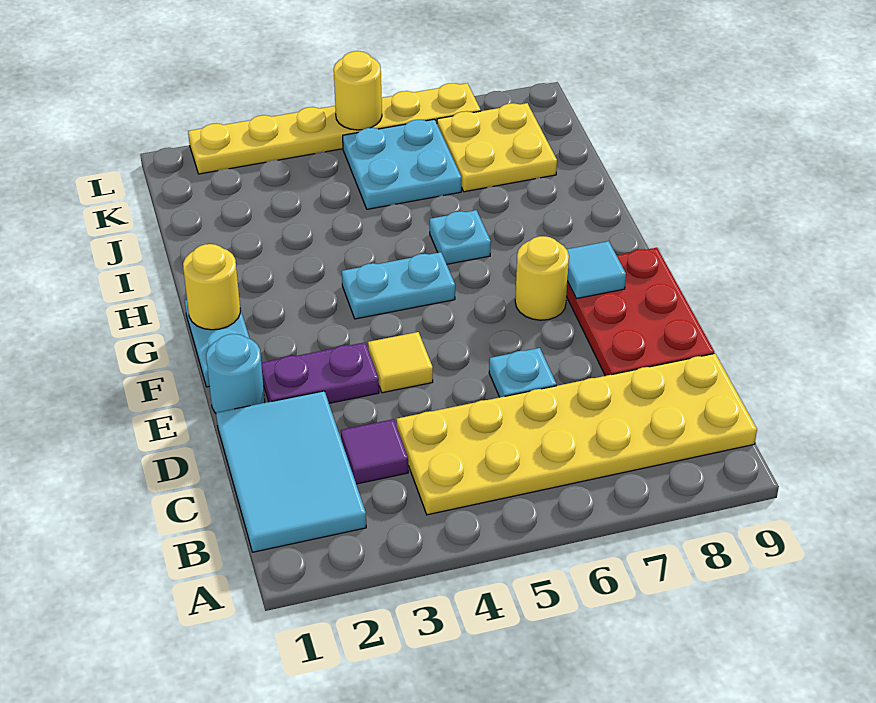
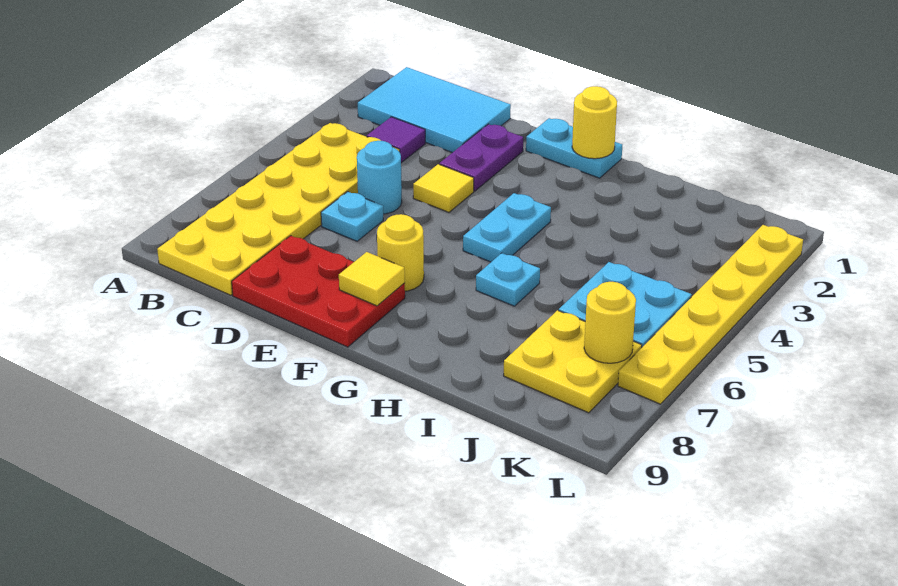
cyan 1x1 round brick [206,334,265,413] -> cyan 1x1 round brick moved to [357,141,402,214]
cyan 1x1 tile [567,241,626,299] -> yellow 1x1 tile [339,252,405,306]
yellow 1x1 round brick [334,51,382,130] -> yellow 1x1 round brick moved to [584,282,636,363]

